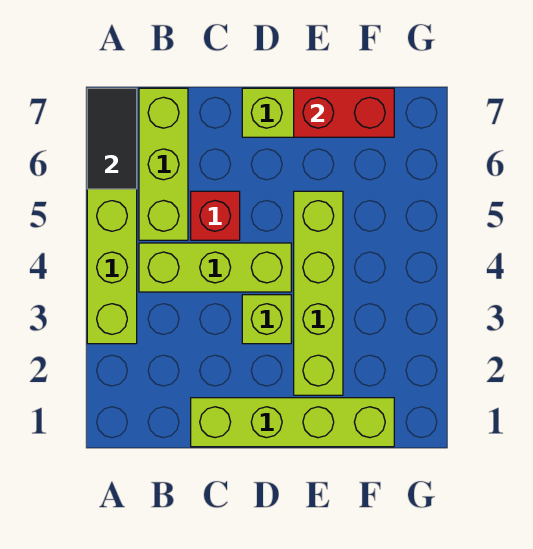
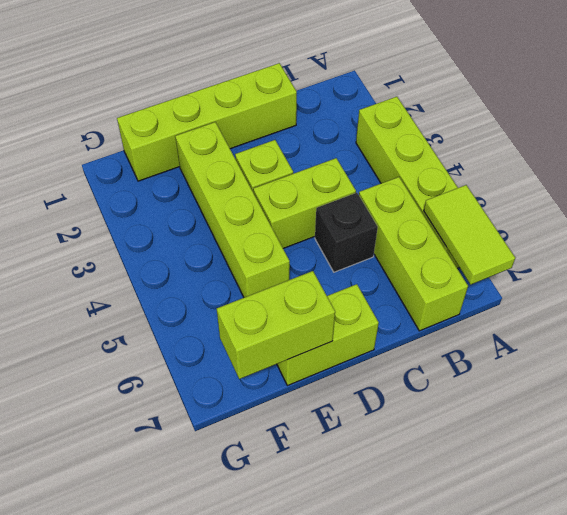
black 1x2 tile [87,88,137,189] -> lime 1x2 tile [424,185,515,284]
lime 1x3 brick [139,243,291,292] -> lime 1x2 brick [253,158,356,248]
red 1x1 brick [191,191,240,240] -> black 1x1 brick [315,193,378,272]
red 1x2 brick [294,88,394,137] -> lime 1x2 brick [217,271,335,379]

